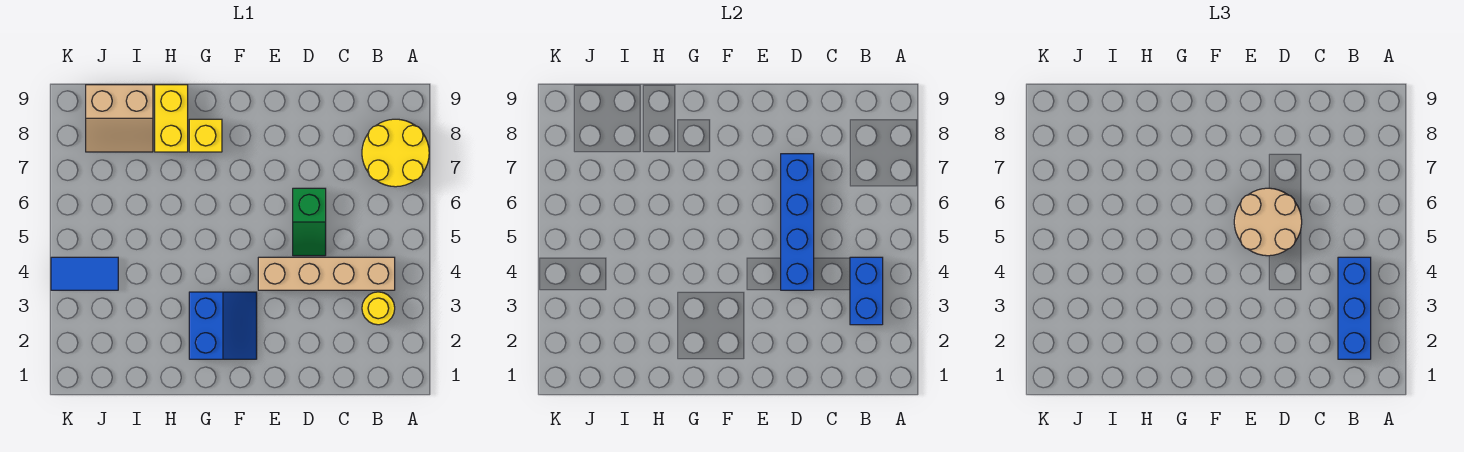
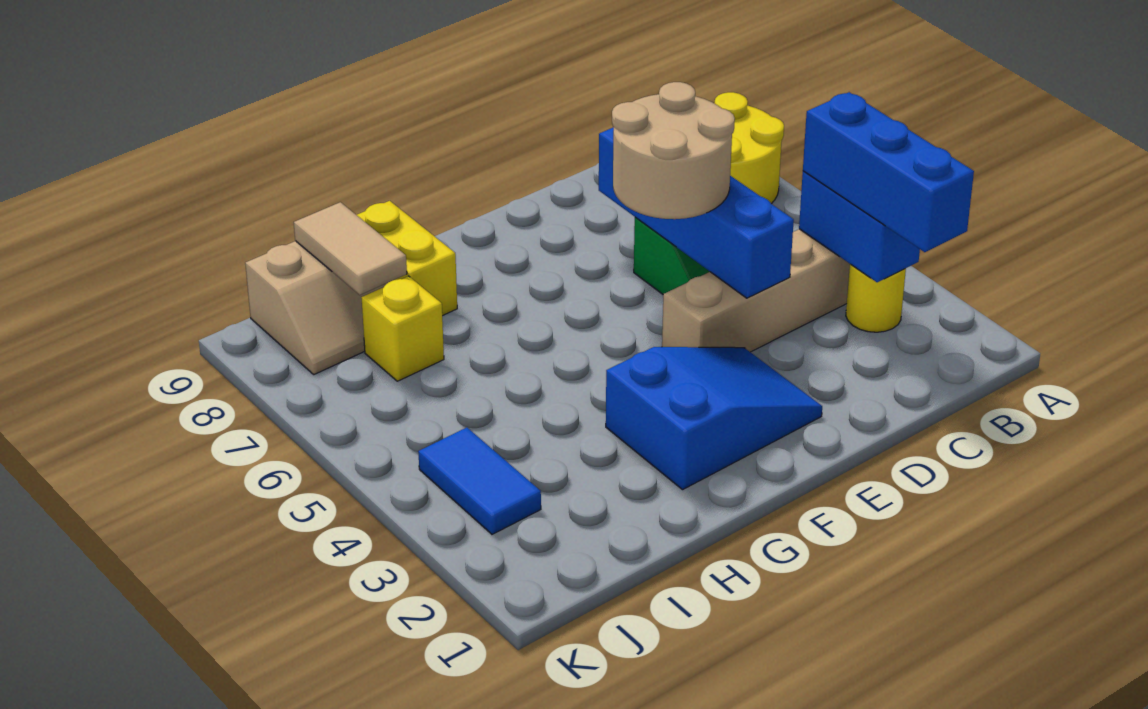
blue 2x2 slope [189,292,257,359] -> blue 2x3 slope [606,347,822,490]
yellow 1x1 brick [189,119,222,152] -> yellow 1x1 brick moved to [361,276,444,381]
none -> tan 1x2 tile [294,202,407,295]
blue 1x2 tile [51,257,118,290] -> blue 1x2 tile turned to [418,428,541,534]

